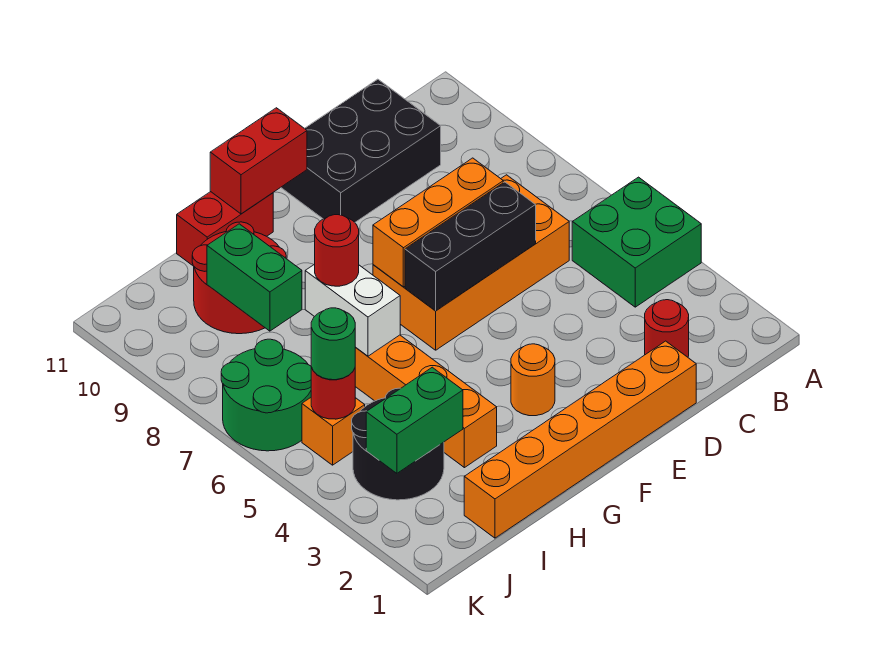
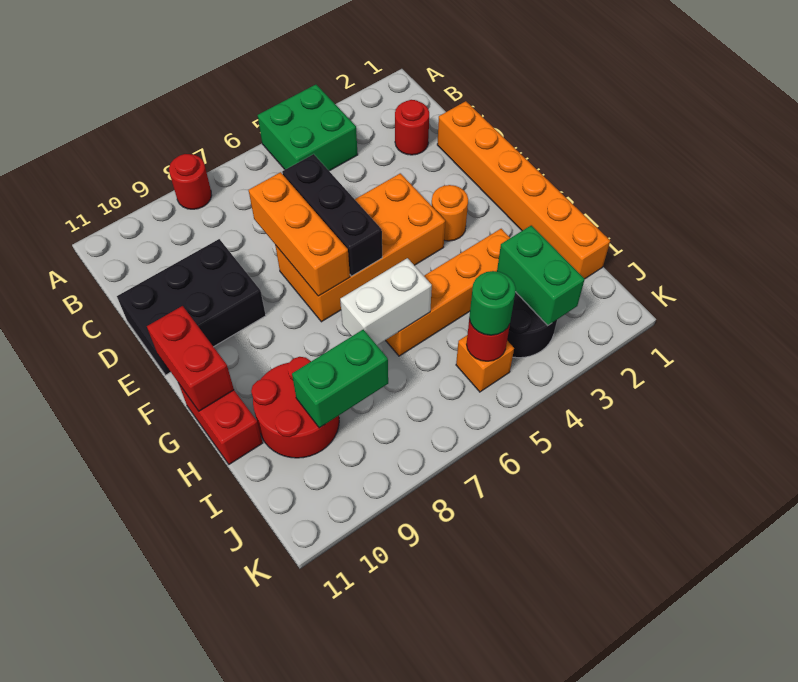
orange 2x4 brick [373,175,569,350] -> orange 2x4 brick turned to [275,173,445,322]
black 2x3 brick [281,79,441,222] -> black 2x3 brick turned to [117,239,266,375]
red 1x1 round brick [315,215,359,286] -> red 1x1 round brick moved to [169,154,212,209]
green 2x2 round brick [221,339,311,451] -> none

